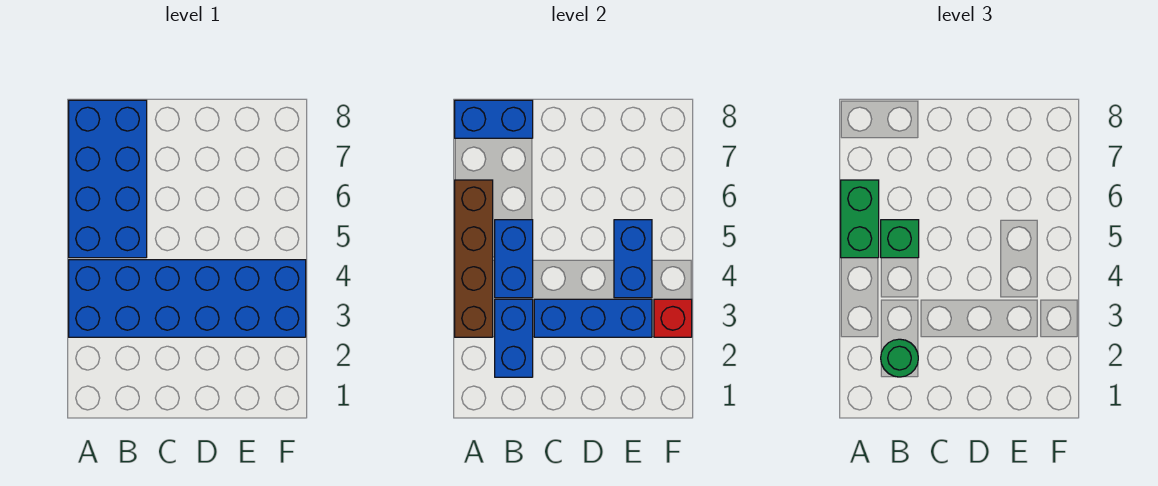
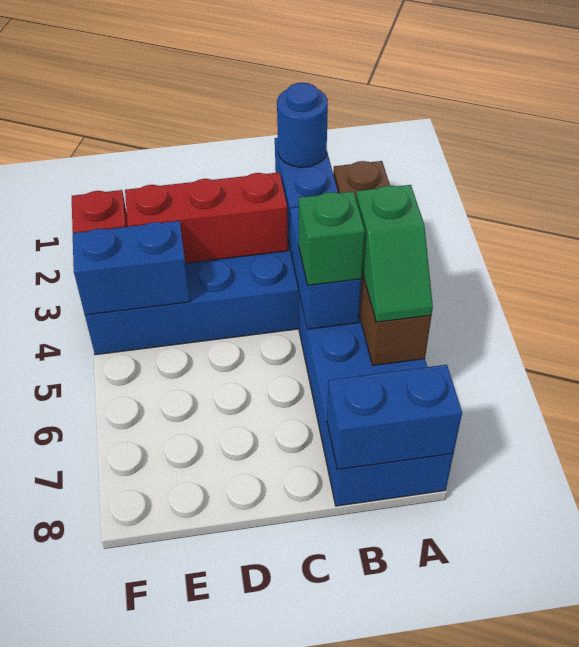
green 1x2 brick [841,180,879,258] -> green 1x2 slope [356,185,433,322]
green 1x1 round brick [881,339,918,377] -> blue 1x1 round brick [277,83,328,167]
blue 1x3 brick [534,299,652,337] -> red 1x3 brick [125,172,288,263]
blue 1x2 brick [614,220,652,298] -> blue 1x2 brick turned to [73,221,190,315]

